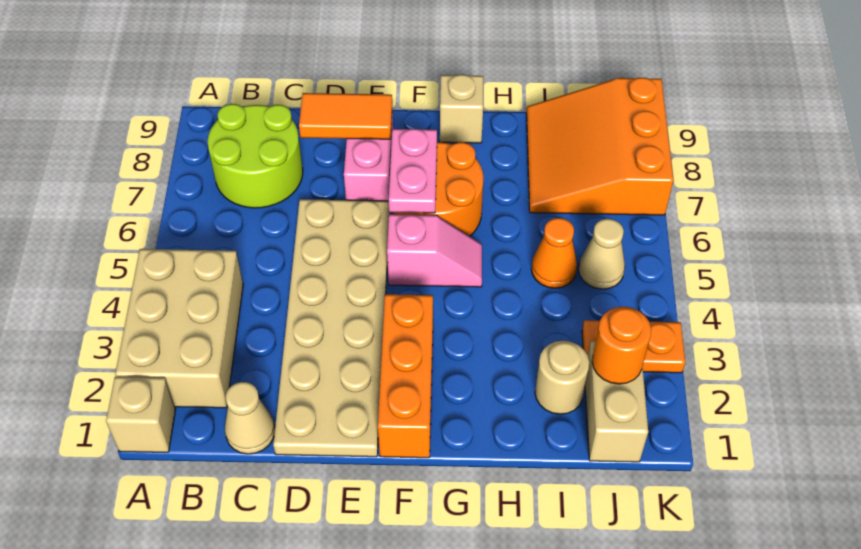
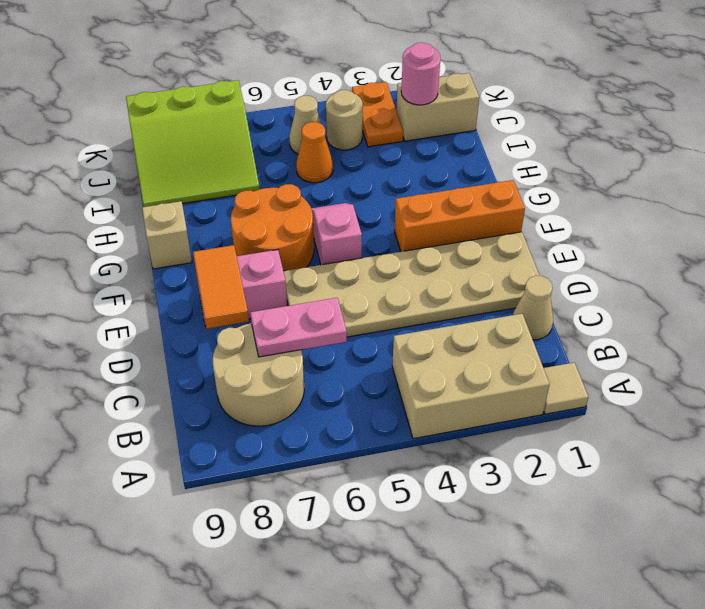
tan 1x1 brick [106,377,176,452] -> tan 1x1 tile [544,363,588,414]
lime 2x2 round brick [208,104,303,208] -> tan 2x2 round brick [213,323,304,426]
pink 1x2 plate [389,129,437,213] -> pink 1x2 plate moved to [250,298,347,357]
tan 1x1 round brick [535,341,589,414] -> tan 1x1 round brick moved to [326,90,363,150]
orange 3x3 slope [527,78,673,215] -> lime 3x3 slope [126,80,259,207]
orange 1x1 round brick [592,307,651,384] -> pink 1x1 round brick [401,43,440,105]

